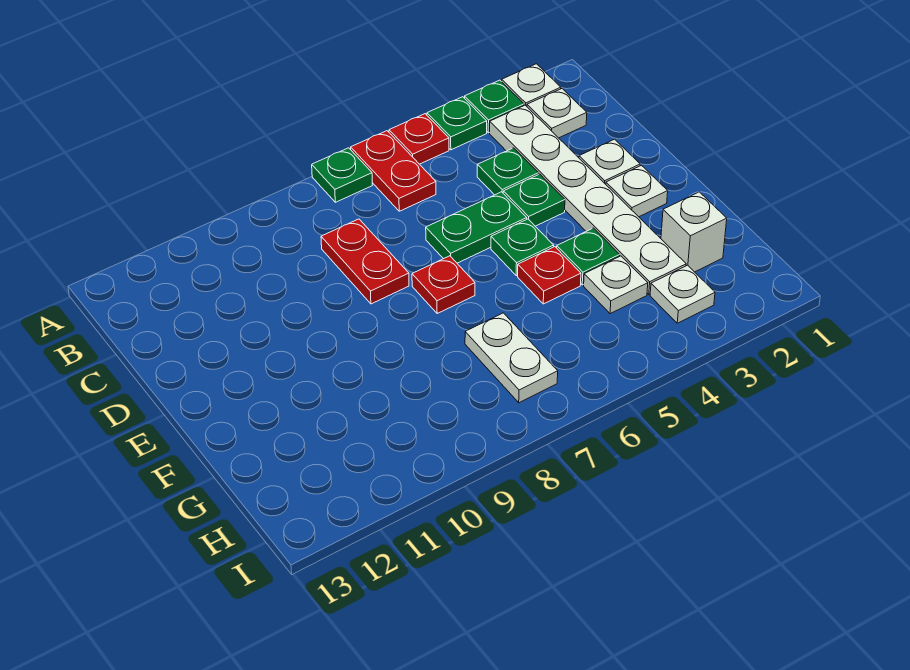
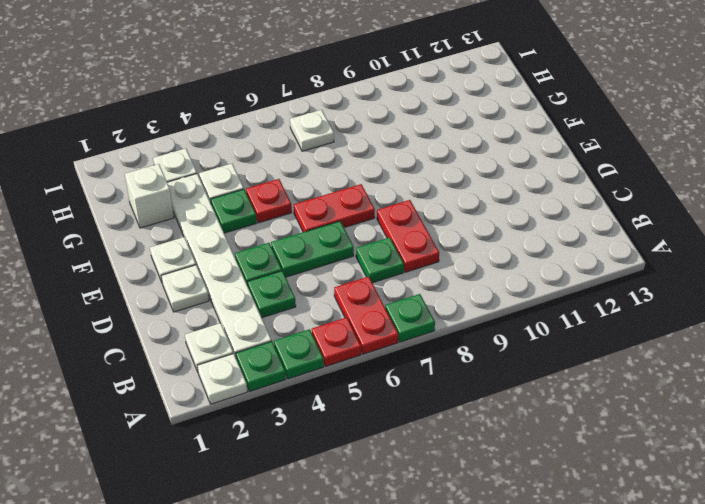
green 1x1 plate [491,219,554,276] -> green 1x1 plate moved to [356,237,404,283]
red 1x1 plate [412,256,475,313] -> red 1x2 plate [294,184,375,232]
white 1x2 plate [465,313,558,403] -> white 1x1 plate [290,110,334,151]

